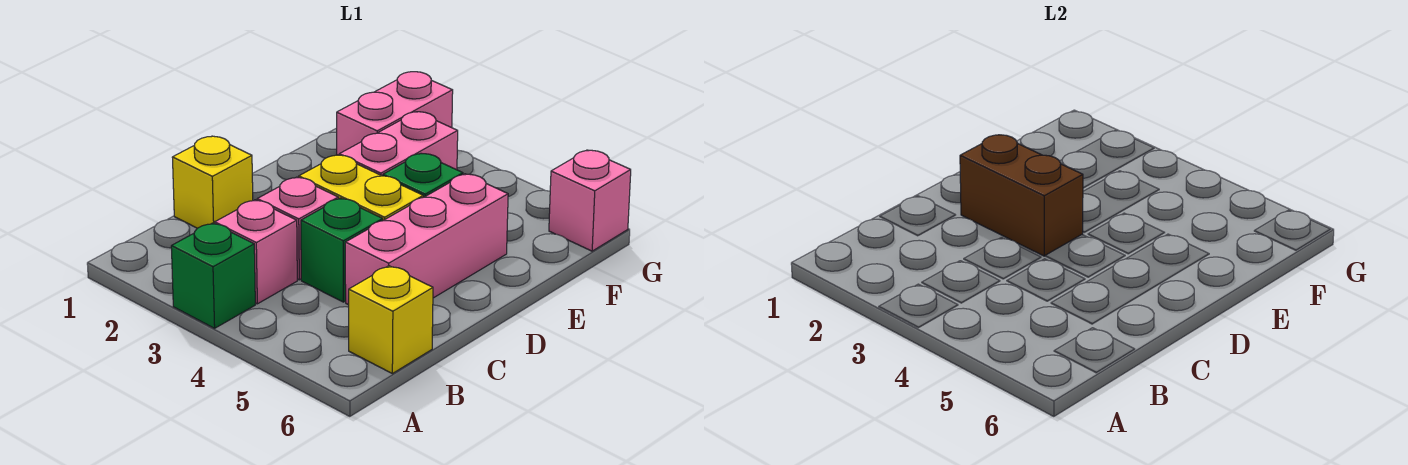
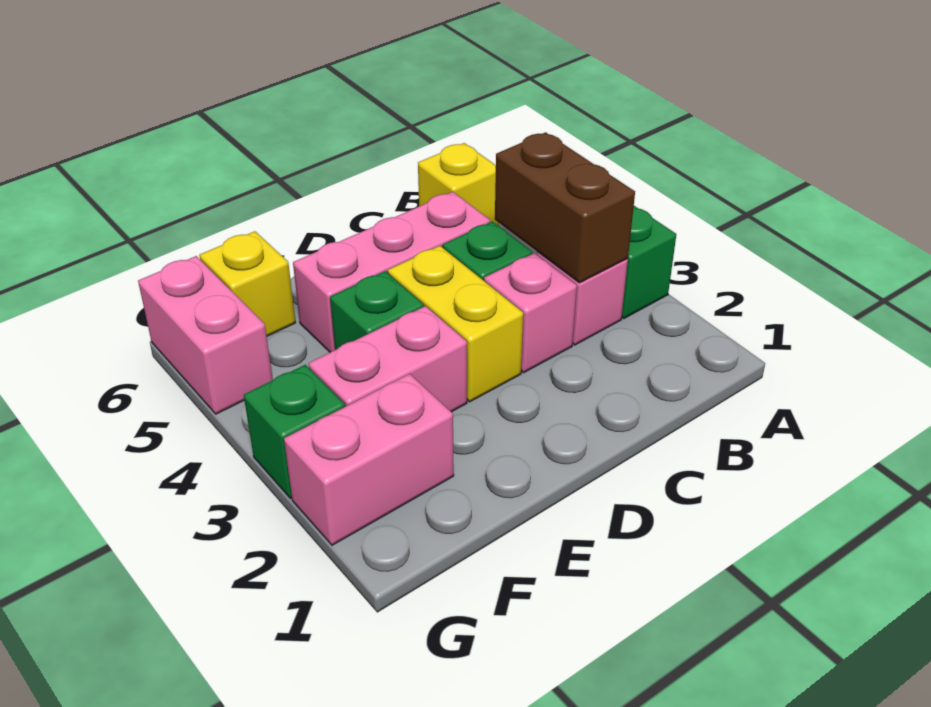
yellow 1x1 brick [172,136,253,228] -> yellow 1x1 brick moved to [199,231,296,336]
brown 1x2 brick [960,135,1083,256] -> brown 1x2 brick moved to [495,132,635,283]
none -> green 1x1 brick [244,365,345,498]
pink 1x1 brick [549,150,631,251] -> pink 1x2 brick [138,256,273,414]

